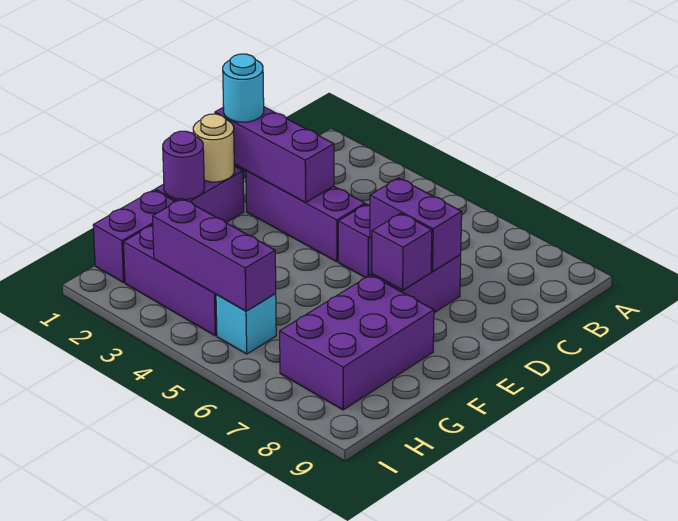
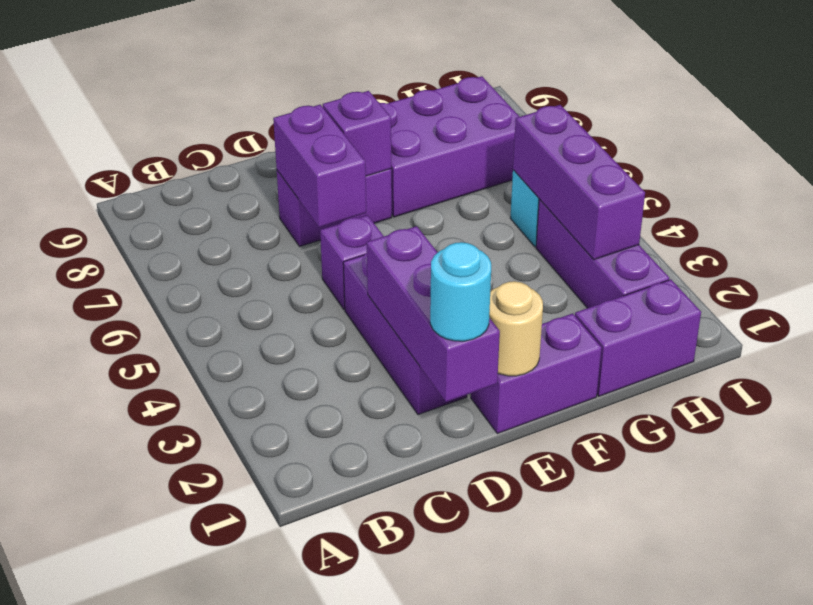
purple 1x1 round brick [163,131,204,200] -> none

